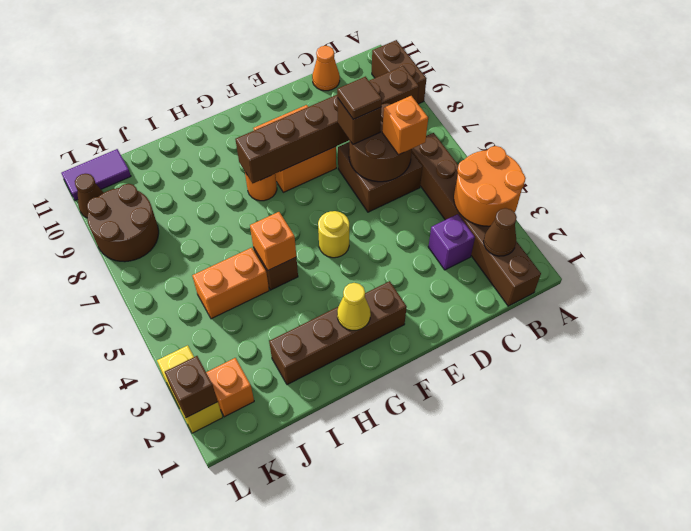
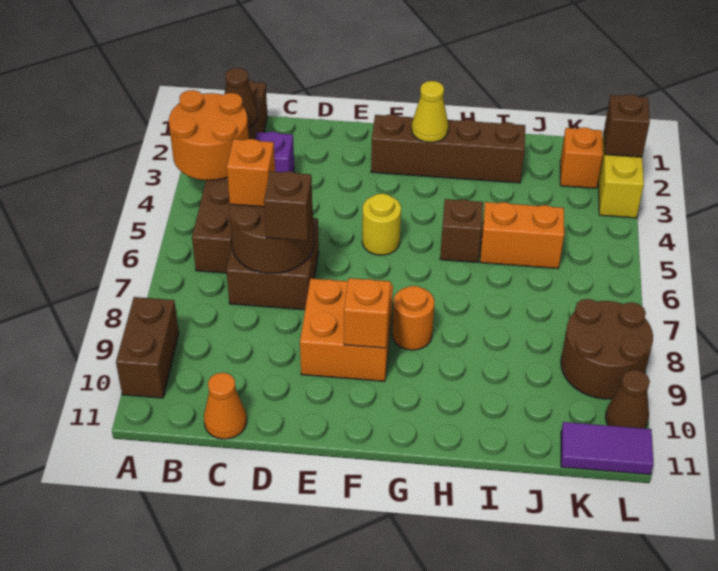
brown 1x6 brick [235,66,419,183] -> none
brown 1x1 tile [337,77,382,119] -> none
orange 1x1 brick [250,212,296,270] -> orange 1x1 brick moved to [344,278,391,348]

